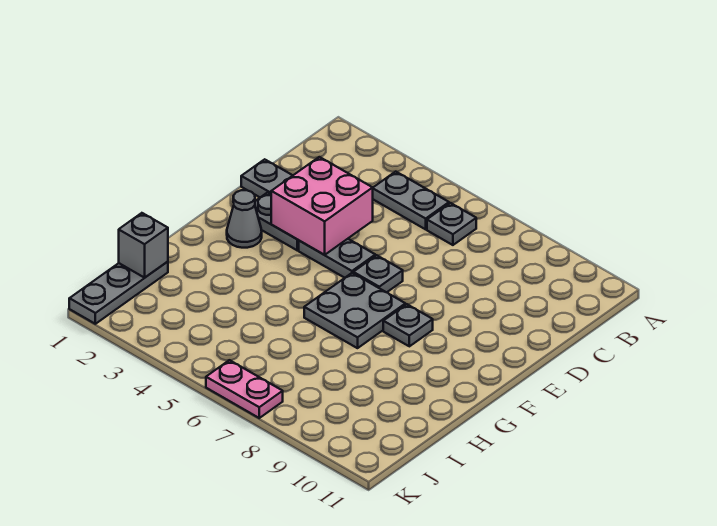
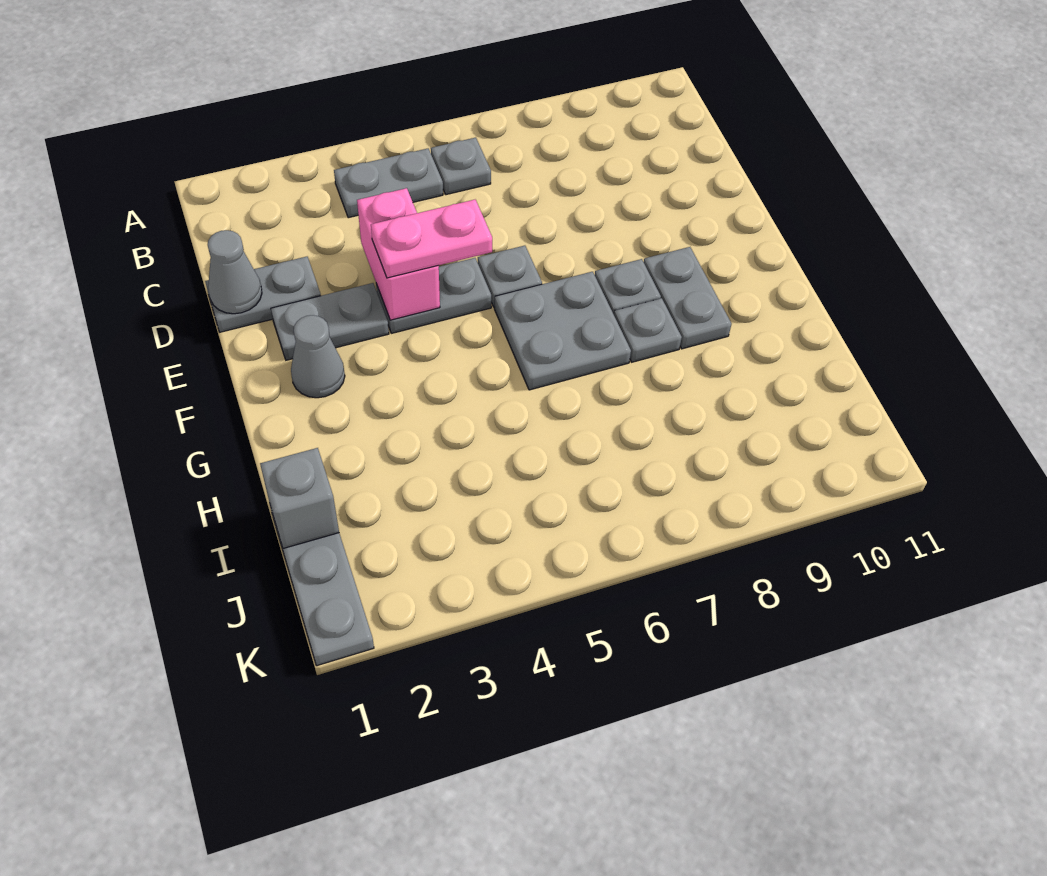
none -> grey 1x1 cone [208,230,262,314]
pink 2x2 brick [271,157,373,255] -> pink 1x2 brick [357,188,440,320]
none -> grey 1x2 plate [644,247,731,349]
none -> grey 1x1 plate [614,298,682,362]
pink 1x2 plate [206,360,283,418] -> pink 1x2 plate moved to [371,200,492,278]

